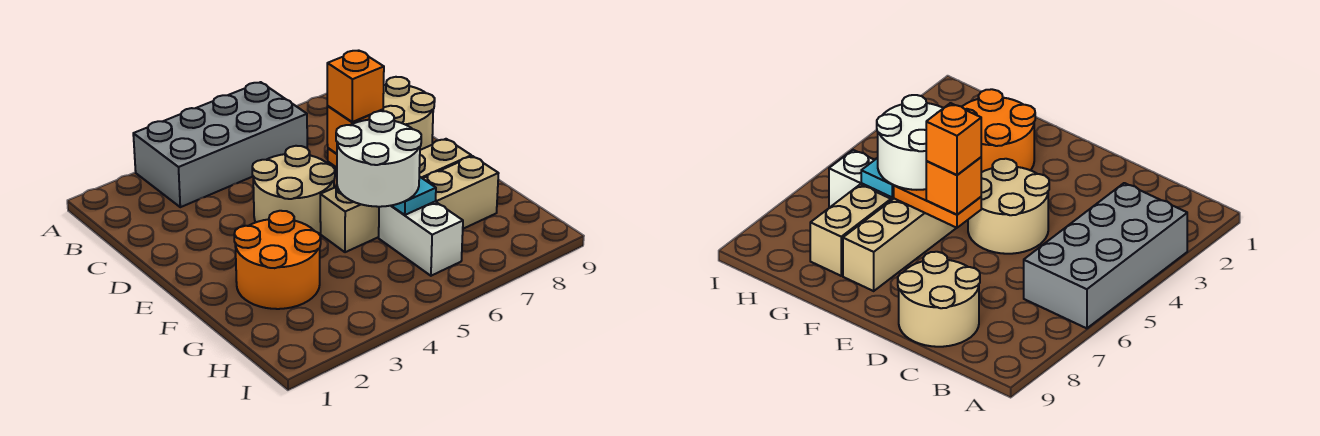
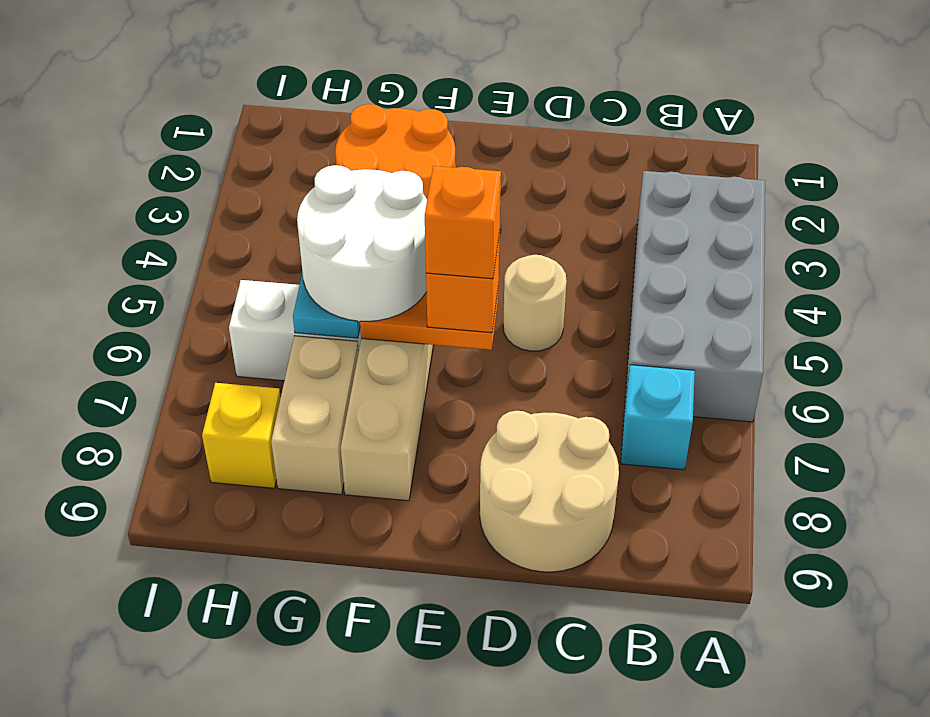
none -> cyan 1x1 brick [621,365,695,470]
tan 2x2 round brick [252,146,335,233] -> tan 1x1 round brick [503,255,567,351]
none -> yellow 1x1 brick [202,383,281,488]

